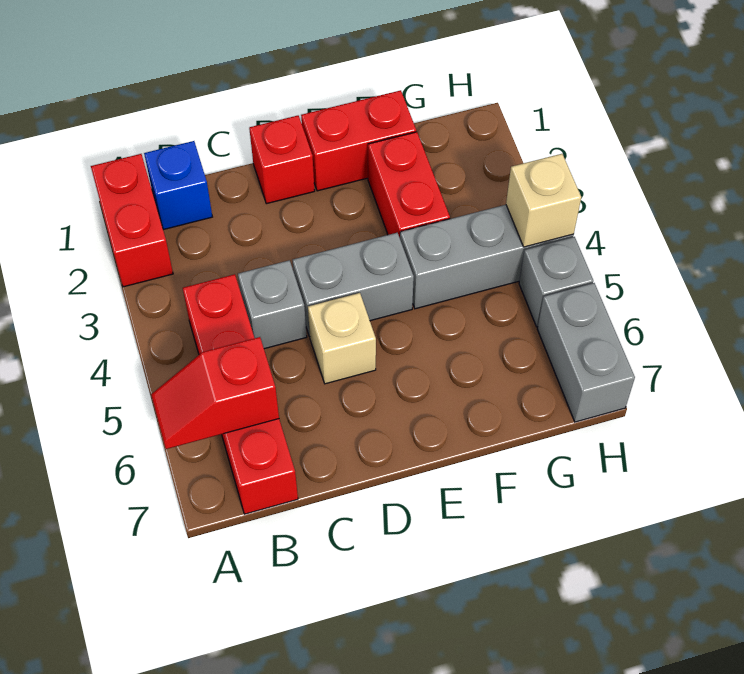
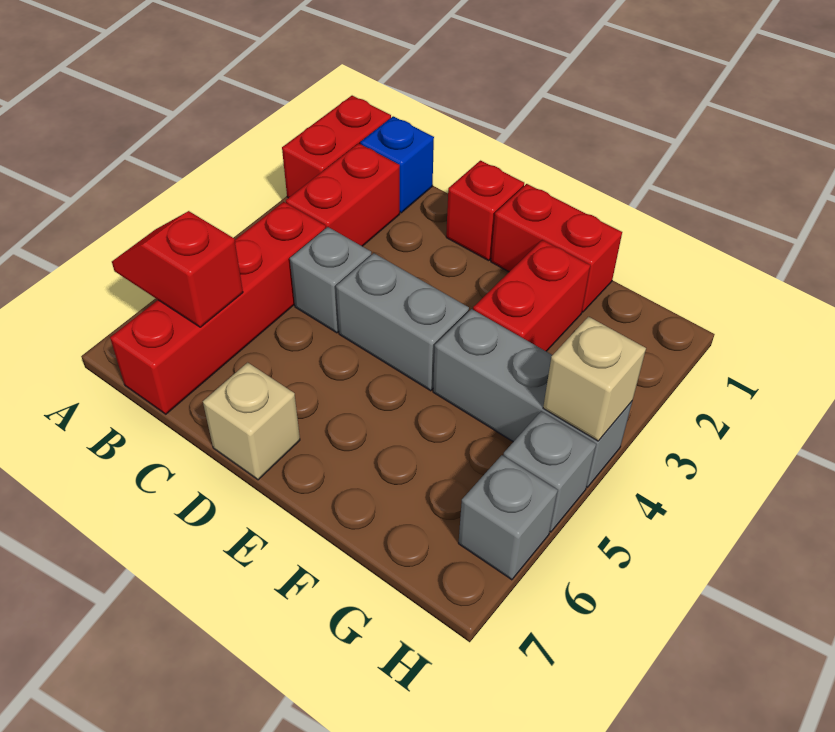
none -> red 1x2 brick [286,143,400,246]
tan 1x1 brick [308,293,376,384] -> tan 1x1 brick moved to [203,362,300,480]
grey 1x2 brick [537,283,635,422] -> grey 1x1 brick [458,455,558,580]

